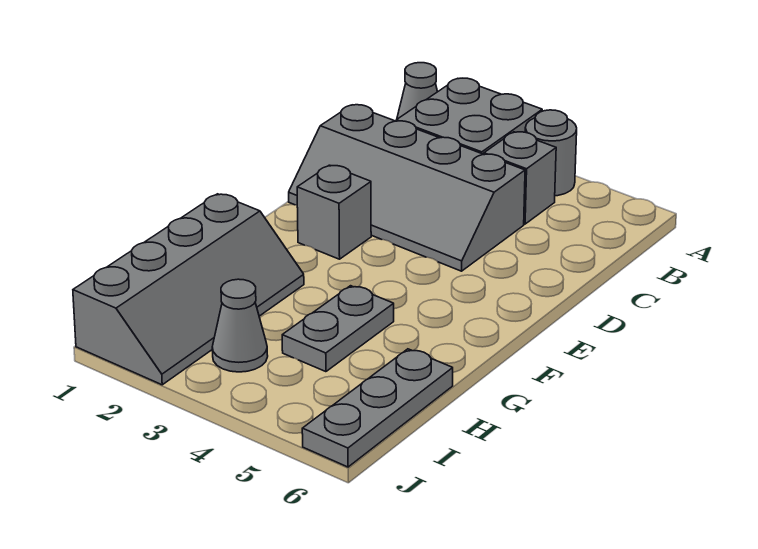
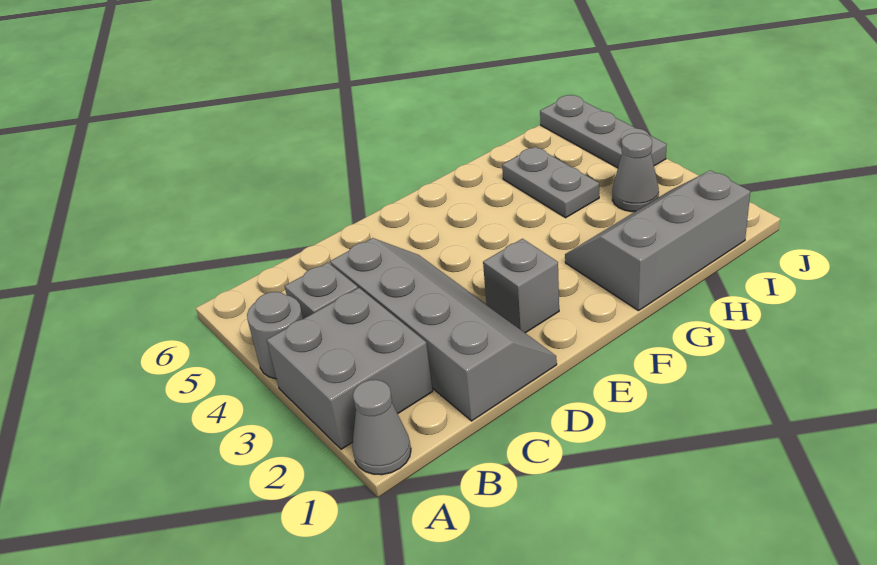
grey 2x4 slope [73,194,304,385] -> grey 2x3 slope [565,170,750,311]
grey 1x2 plate [282,286,394,372] -> grey 1x2 plate turned to [502,146,599,218]
grey 1x3 plate [302,349,453,467] -> grey 1x3 plate turned to [540,95,667,168]

